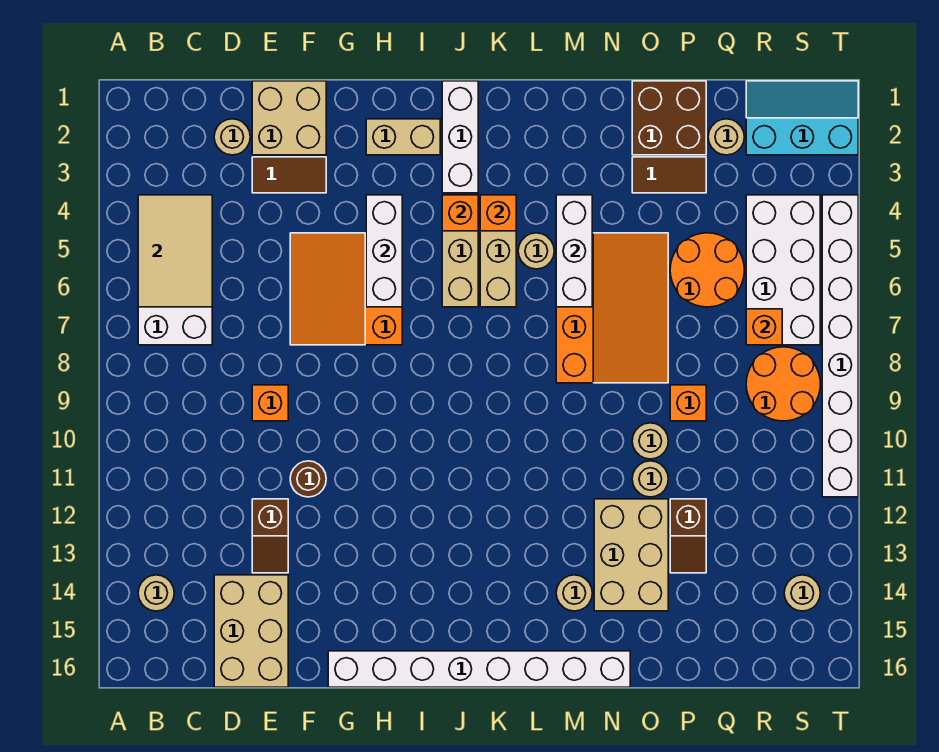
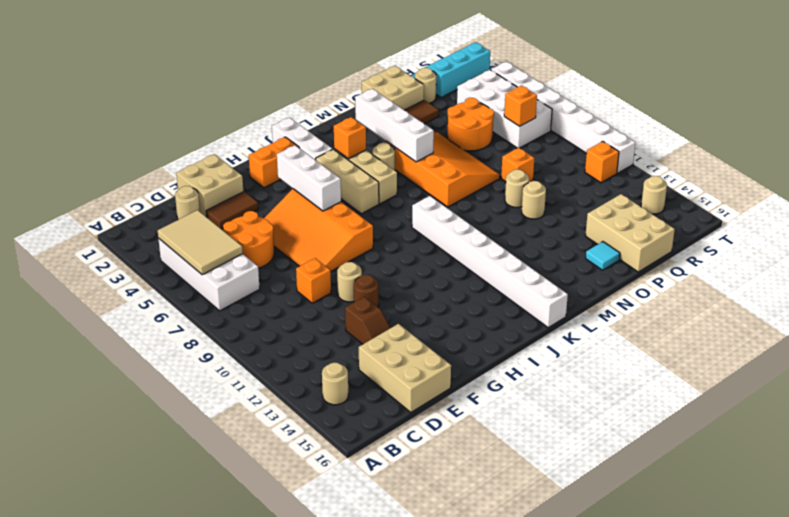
orange 3x3 slope [290,233,402,345] -> orange 3x4 slope [264,189,373,271]
white 1x8 brick [328,651,630,687] -> white 1x8 brick turned to [412,196,568,327]
tan 1x2 brick [366,119,440,155] -> orange 1x2 brick [249,137,299,188]
orange 1x1 brick [442,195,478,231] -> orange 1x1 brick moved to [585,141,619,183]
white 1x3 brick [556,195,592,307] -> white 1x4 brick [355,89,434,162]
tan 1x1 round brick [556,575,592,611] -> tan 1x1 round brick moved to [337,262,362,302]
tan 2x3 brick [594,499,668,611] -> tan 2x3 brick moved to [585,194,675,272]
brown 2x2 brick [632,81,706,155] -> tan 2x2 brick [362,66,424,110]
none -> cyan 1x1 tile [586,242,620,270]
brown 1x2 slope [670,499,706,573] -> none
orange 2x2 round brick [746,347,820,421] -> orange 2x2 round brick moved to [223,211,274,268]

